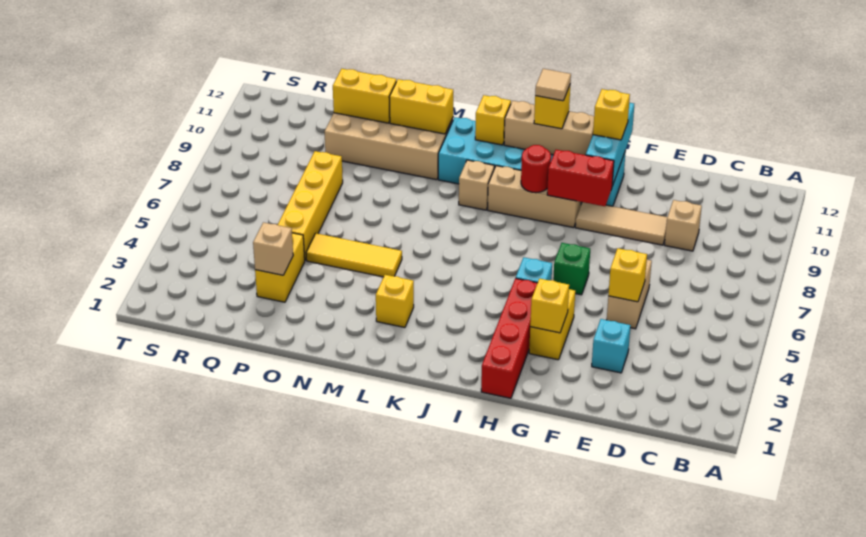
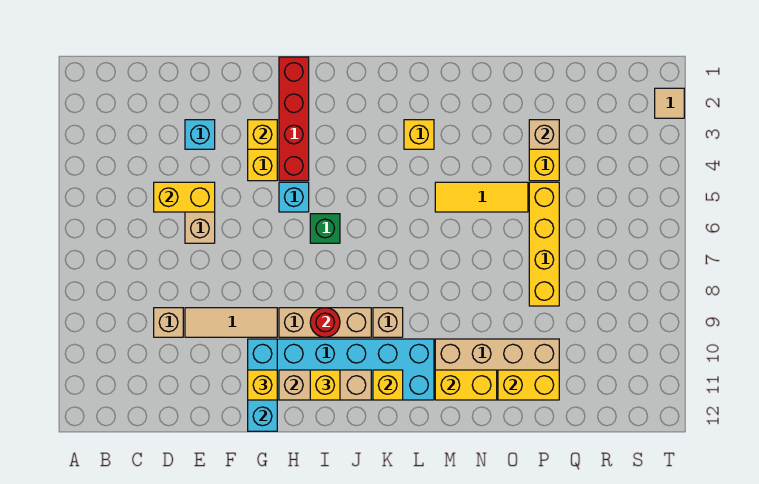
yellow 1x1 brick [608,248,647,302] -> yellow 1x2 brick [154,182,215,212]
green 1x1 brick [553,243,590,295] -> green 1x1 brick moved to [310,214,340,243]
red 1x2 brick [547,150,614,206] -> none
tan 1x1 tile [535,69,571,101] -> tan 1x1 tile moved to [655,88,684,118]

